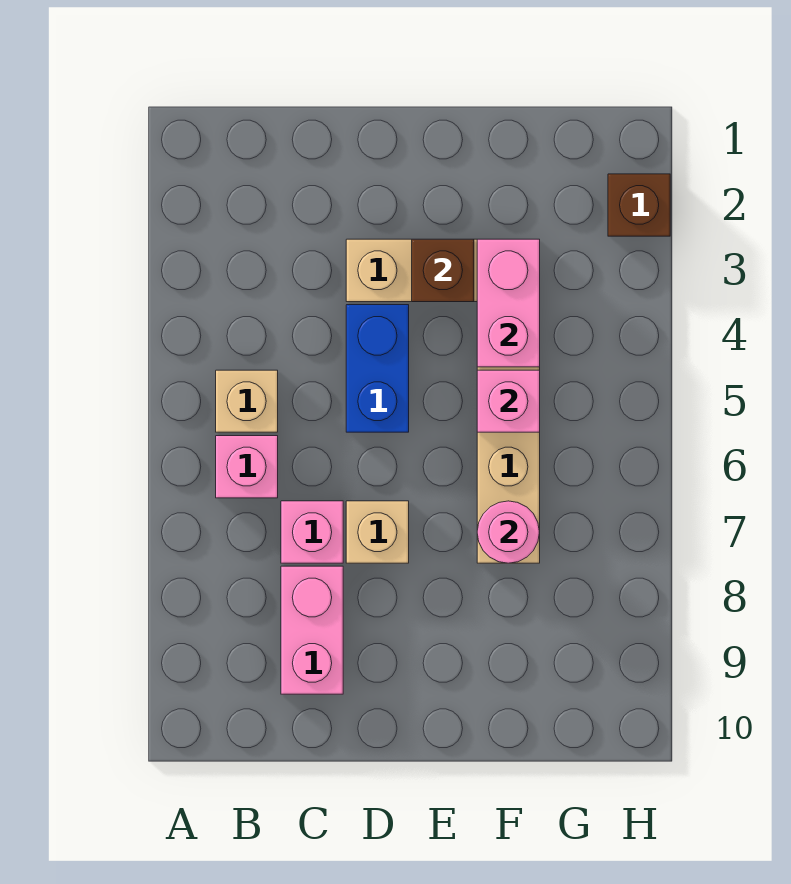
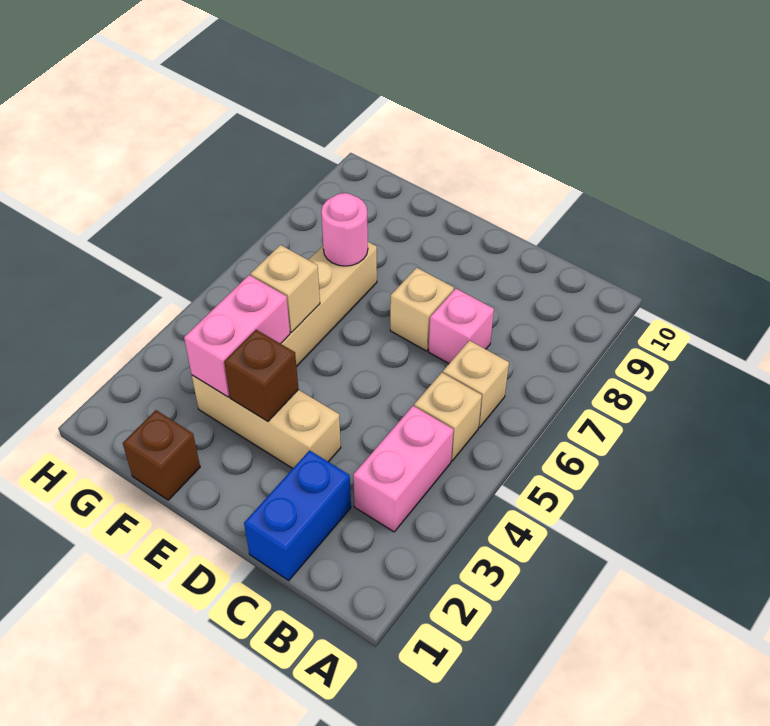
pink 1x1 brick [216,436,278,498] -> tan 1x1 brick [443,341,509,427]
pink 1x2 brick [281,566,343,694] -> pink 1x2 brick moved to [353,406,453,532]
blue 1x2 brick [346,305,409,432] -> blue 1x2 brick moved to [244,450,351,581]
pink 1x1 brick [477,370,540,432] -> tan 1x1 brick [251,245,320,332]
brown 1x1 brick [608,174,670,236] -> brown 1x1 brick moved to [123,410,200,500]

